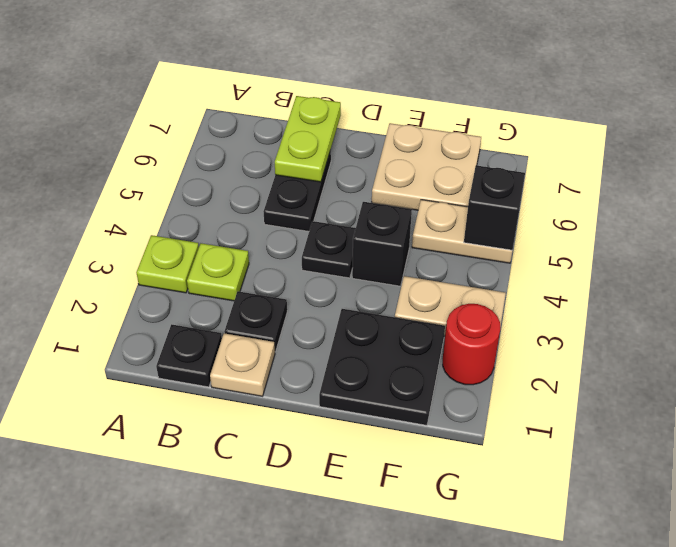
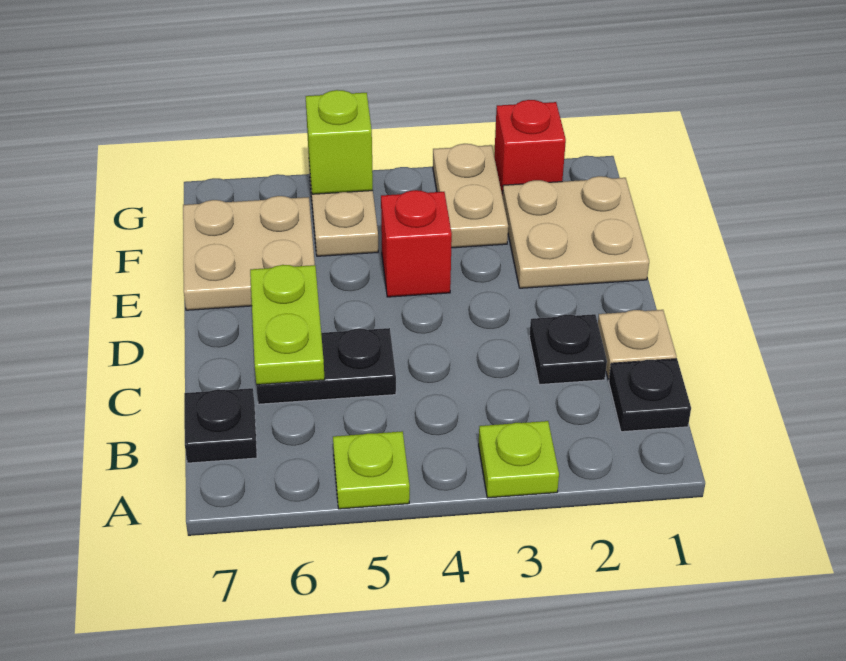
lime 1x1 plate [187,243,249,301] -> lime 1x1 plate moved to [333,431,410,509]
lime 1x2 plate [275,96,341,182] -> lime 1x2 plate turned to [250,265,325,385]
black 1x1 plate [302,221,356,278] -> black 1x1 plate moved to [184,388,257,463]
black 2x2 plate [319,309,445,425] -> tan 2x2 plate [503,176,649,288]
black 1x1 brick [352,202,412,286] -> red 1x1 brick [381,190,452,297]
red 1x1 round brick [443,304,500,385] -> red 1x1 brick [494,100,566,197]
black 1x1 brick [464,165,525,250] -> lime 1x1 brick [306,90,373,194]

